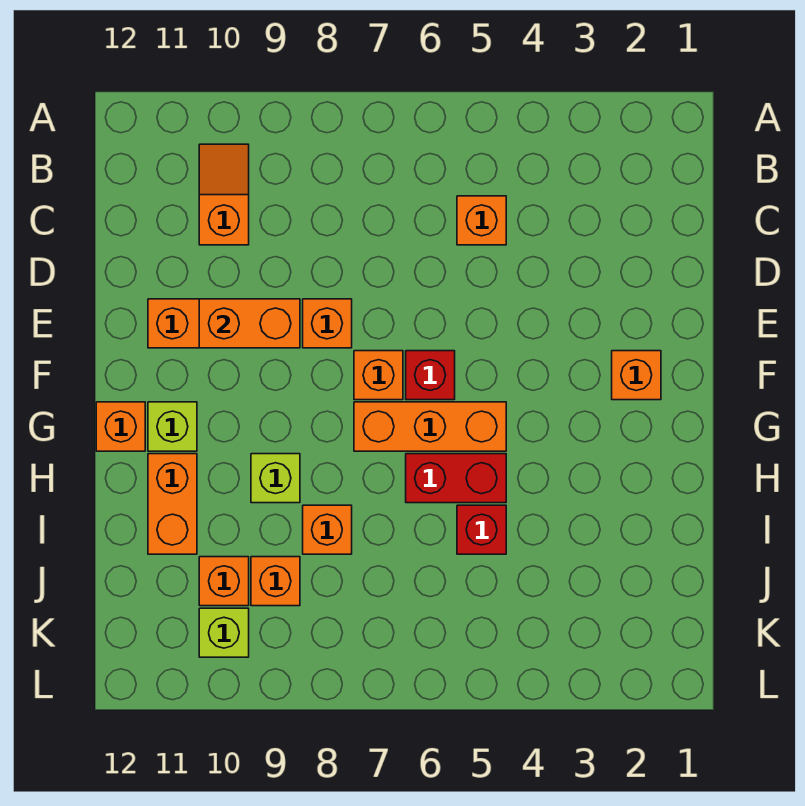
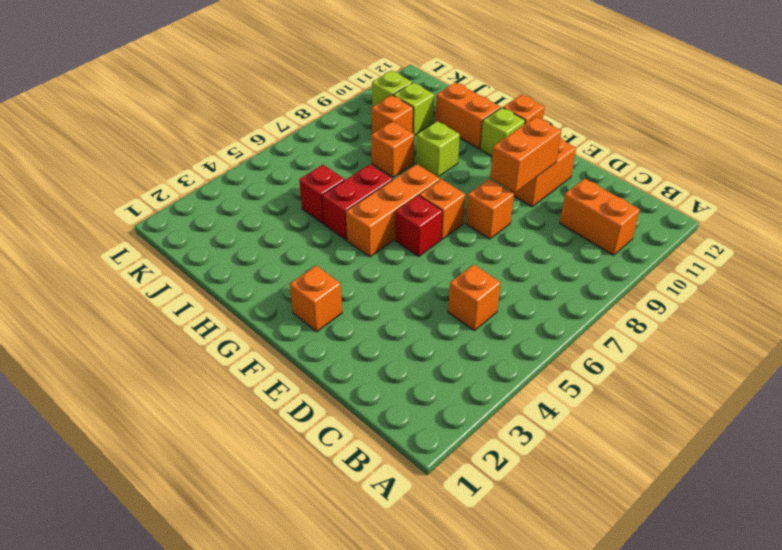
orange 1x2 slope [199,144,249,245] -> orange 1x2 brick [560,178,640,255]
orange 1x1 brick [199,557,249,606] -> lime 1x1 brick [393,83,434,136]

